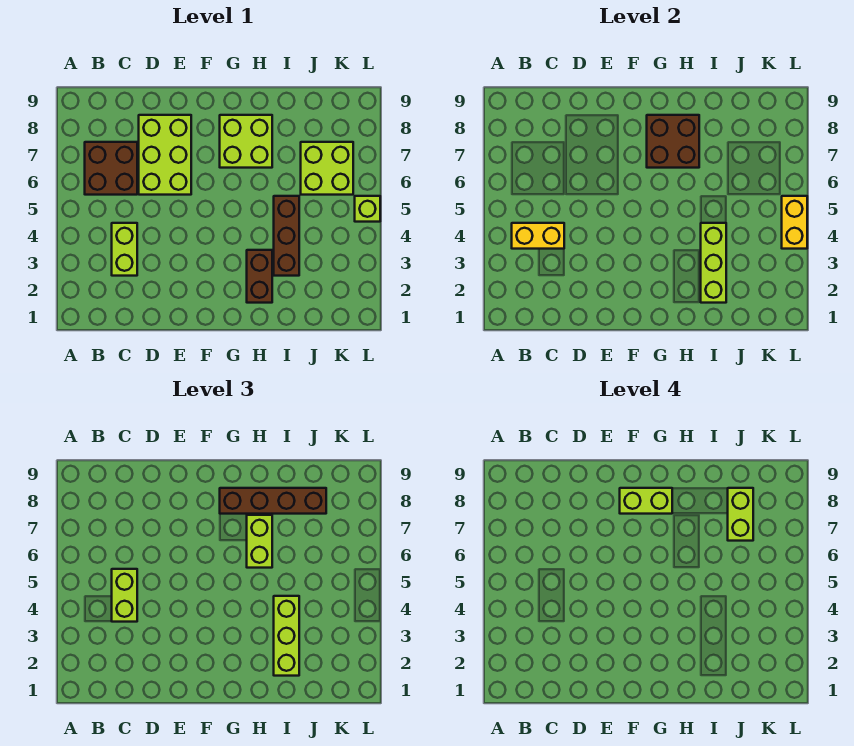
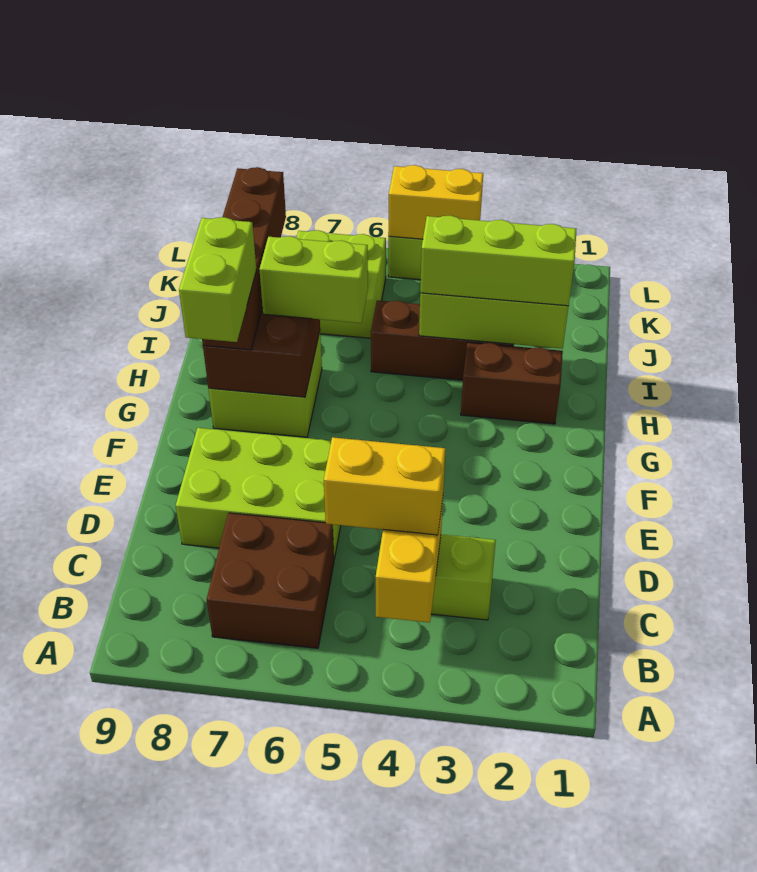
lime 1x2 brick [112,569,137,622] -> yellow 1x2 brick [324,437,446,535]
lime 1x2 brick [728,488,753,541] -> none

